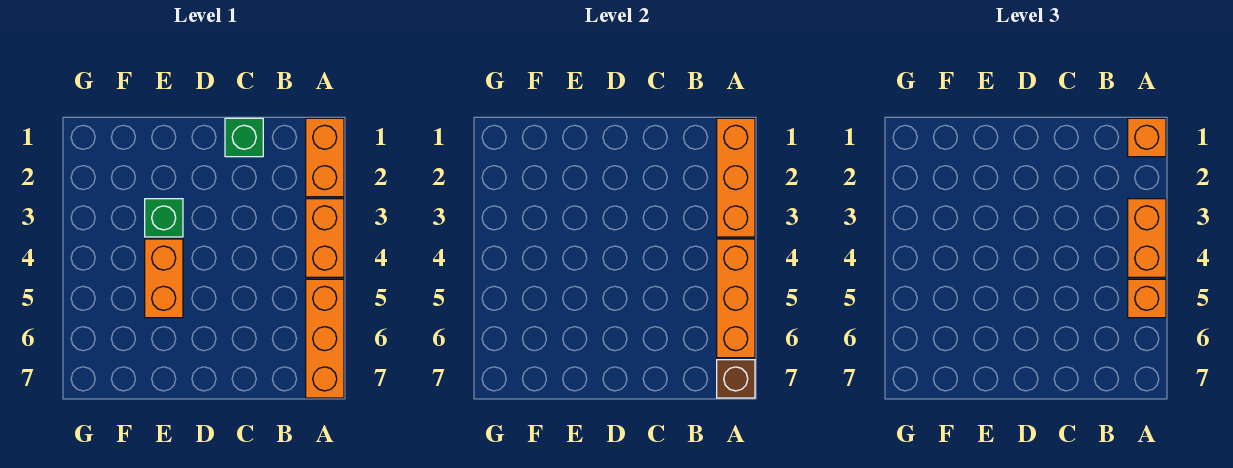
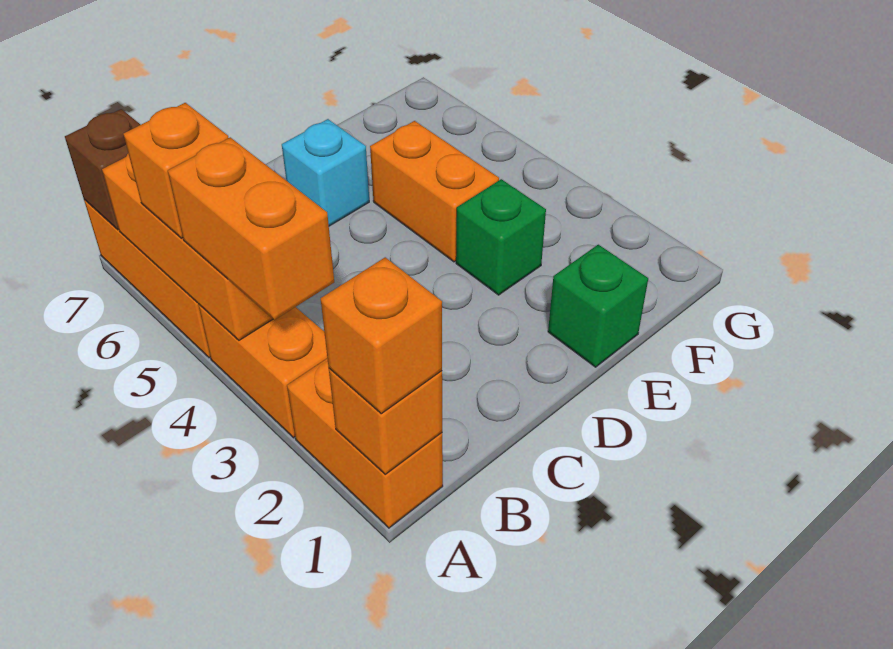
orange 1x3 brick [717,118,755,237] -> orange 1x1 brick [329,368,442,474]
green 1x1 brick [225,118,263,157] -> green 1x1 brick moved to [548,245,648,367]
none -> cyan 1x1 brick [282,119,369,226]

